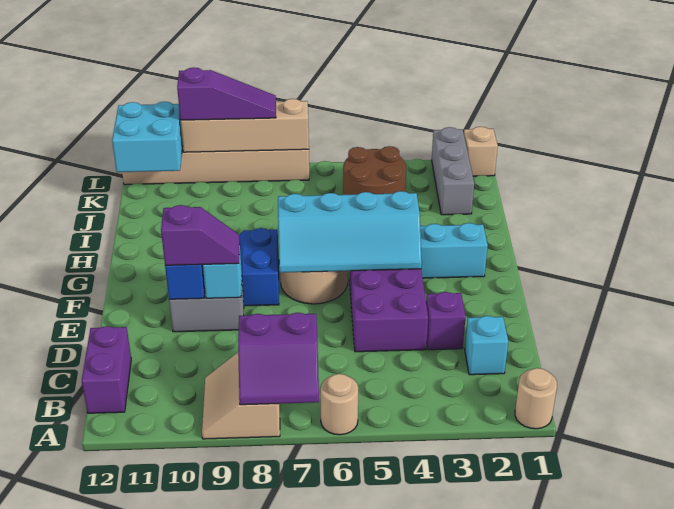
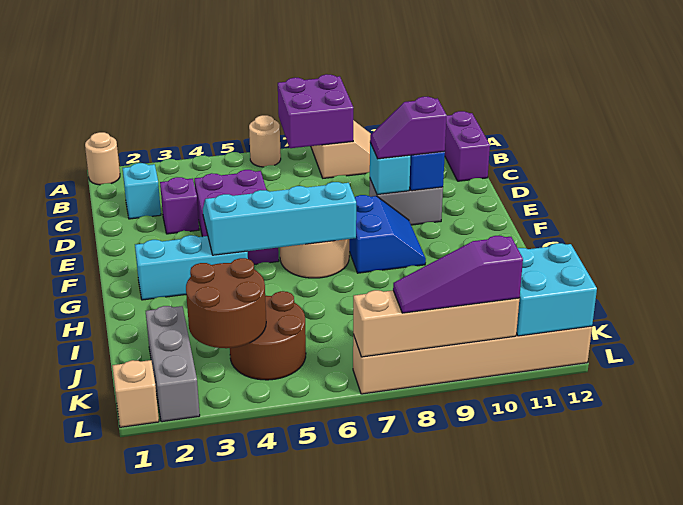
purple 2x2 slope [238,313,319,405] -> purple 2x2 brick [278,74,353,148]
none -> brown 2x2 round brick [186,258,266,348]

